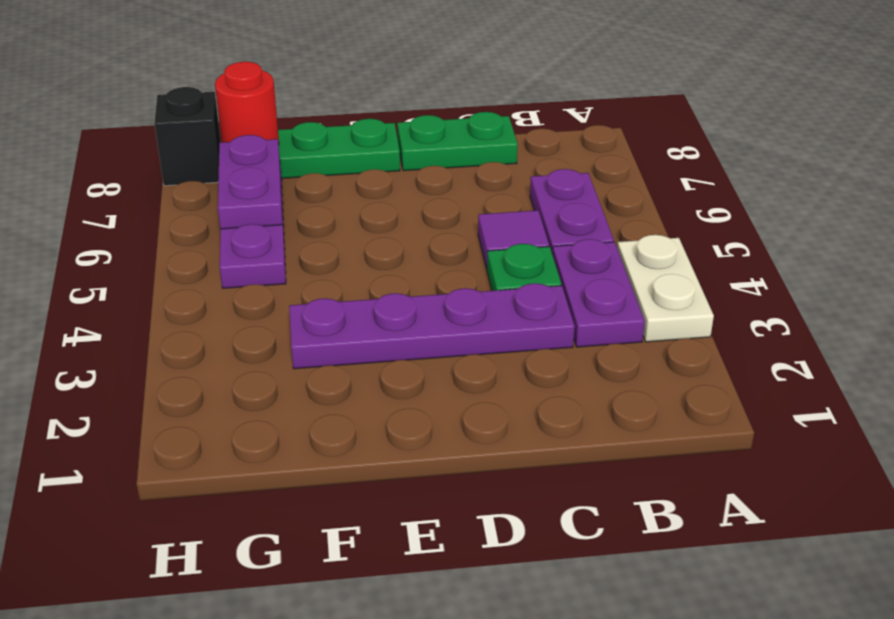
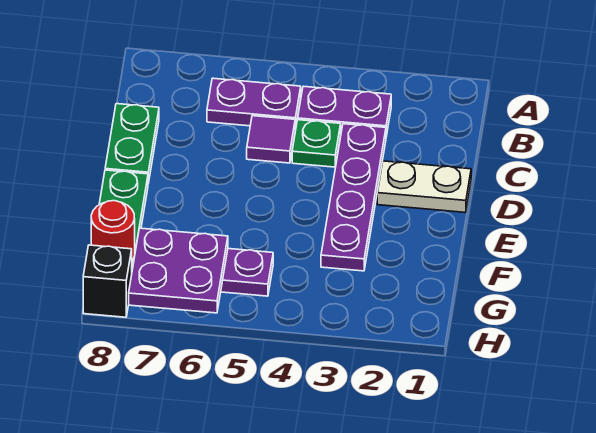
white 1x2 plate [617,235,714,342] -> white 1x2 plate moved to [377,161,471,213]
purple 1x2 plate [218,135,283,229] -> purple 2x2 plate [129,228,228,313]

